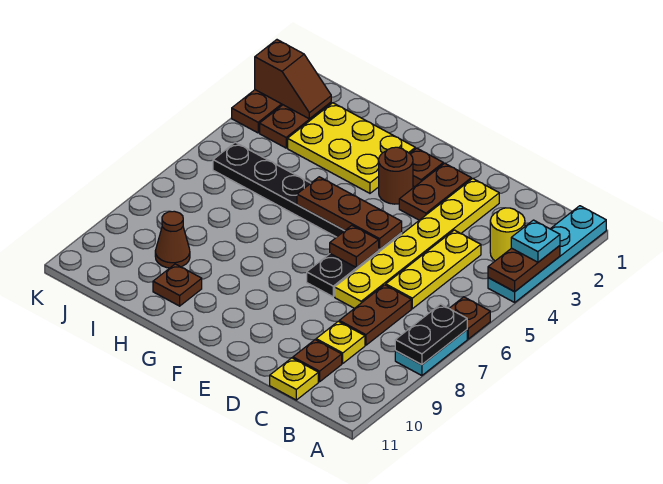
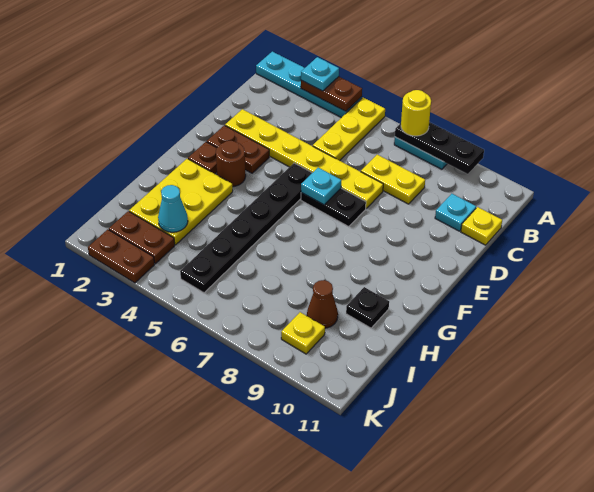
brown 1x1 plate [449,297,490,339] -> none
black 1x2 plate [395,304,467,365] -> black 1x3 plate [395,122,484,174]
yellow 1x1 round brick [490,208,525,261] -> yellow 1x1 round brick moved to [401,90,431,136]
yellow 1x3 plate [386,230,481,309] -> yellow 1x3 plate turned to [313,98,385,161]
brown 1x2 plate [339,285,411,345] -> yellow 1x2 plate [361,155,425,204]
yellow 1x1 plate [316,321,365,363] -> yellow 1x1 plate moved to [281,312,325,354]
brown 1x1 plate [293,340,342,382] -> cyan 1x1 plate [435,194,476,231]
brown 1x3 plate [297,177,402,249] -> none
brown 1x1 plate [330,226,379,268] -> cyan 1x1 plate [301,168,341,205]
brown 1x1 plate [153,264,202,306] -> black 1x1 plate [346,287,389,328]
none -> cyan 1x1 cone [158,185,188,232]
brown 1x2 slope [255,40,331,119] -> none

